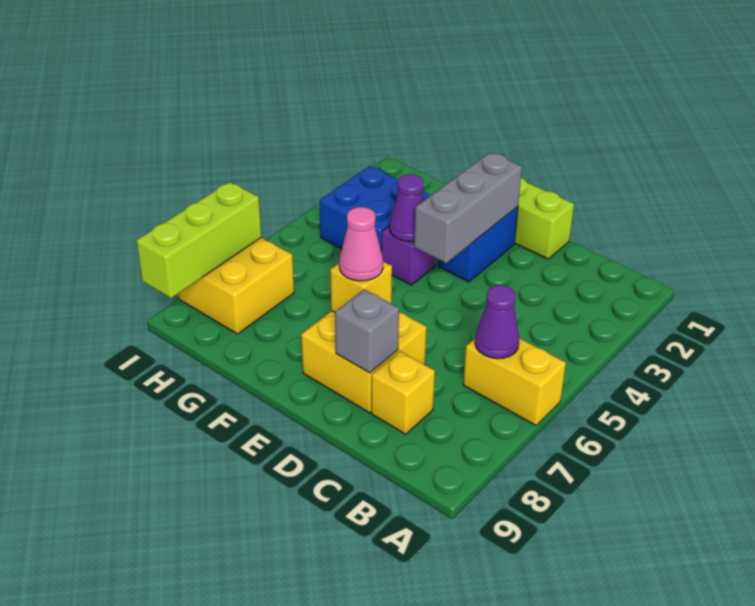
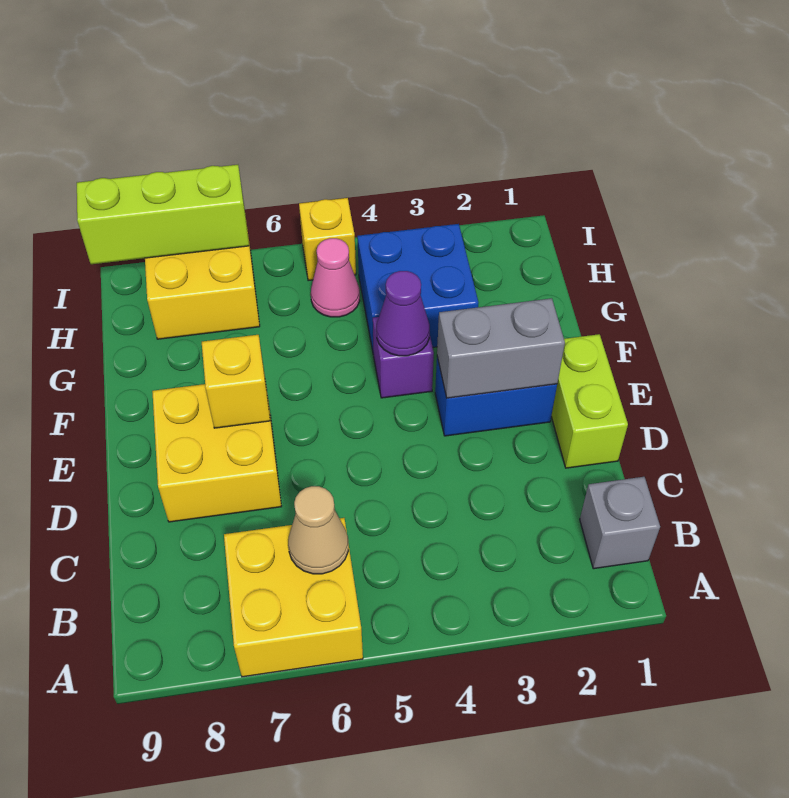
yellow 1x2 brick [463,338,566,425] -> yellow 2x2 brick [224,518,363,677]
purple 1x1 cone [475,285,519,359] -> tan 1x1 cone [288,486,348,574]
yellow 1x1 brick [371,351,435,434] -> yellow 1x1 brick moved to [299,198,356,281]
grey 1x1 brick [335,289,399,373] -> grey 1x1 brick moved to [580,477,660,569]
grey 1x3 brick [414,153,522,263] -> grey 1x2 brick [437,298,565,398]
pink 1x1 cone [339,207,383,281] -> pink 1x1 cone moved to [311,238,360,317]

